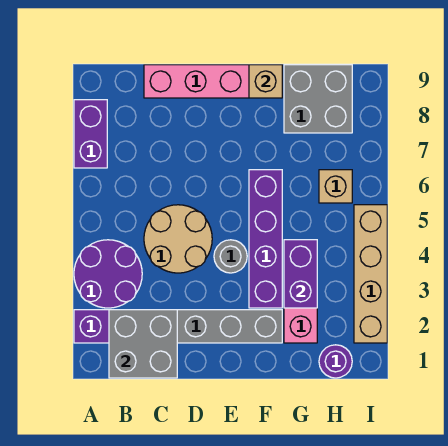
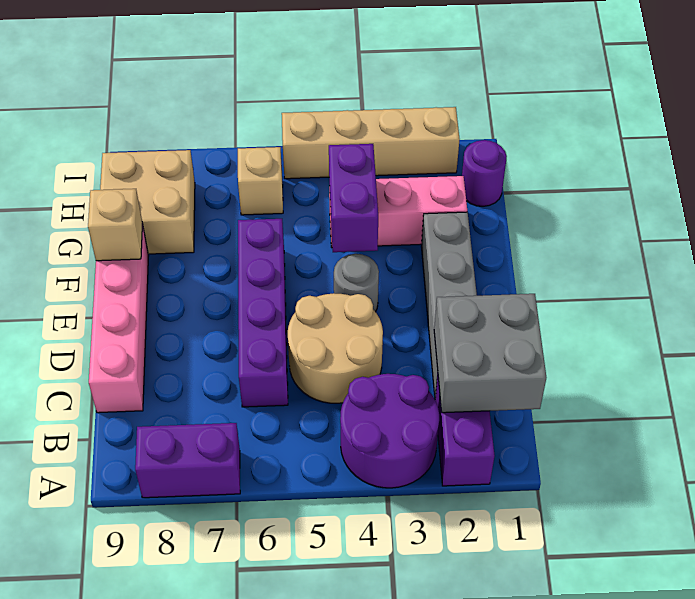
purple 1x4 brick [249,170,282,308] -> purple 1x4 brick turned to [238,219,288,407]
purple 1x2 brick [284,240,317,308] -> purple 1x2 brick turned to [329,144,378,252]
grey 2x2 brick [284,65,352,133] -> tan 2x2 brick [100,150,195,254]

